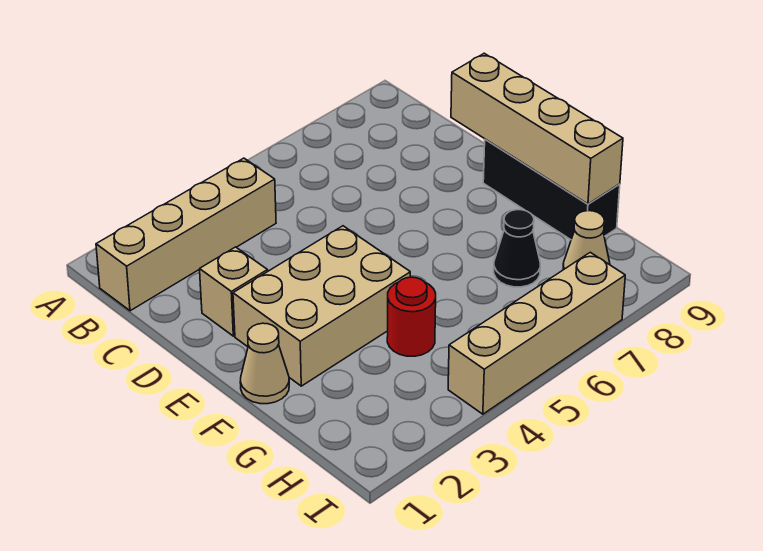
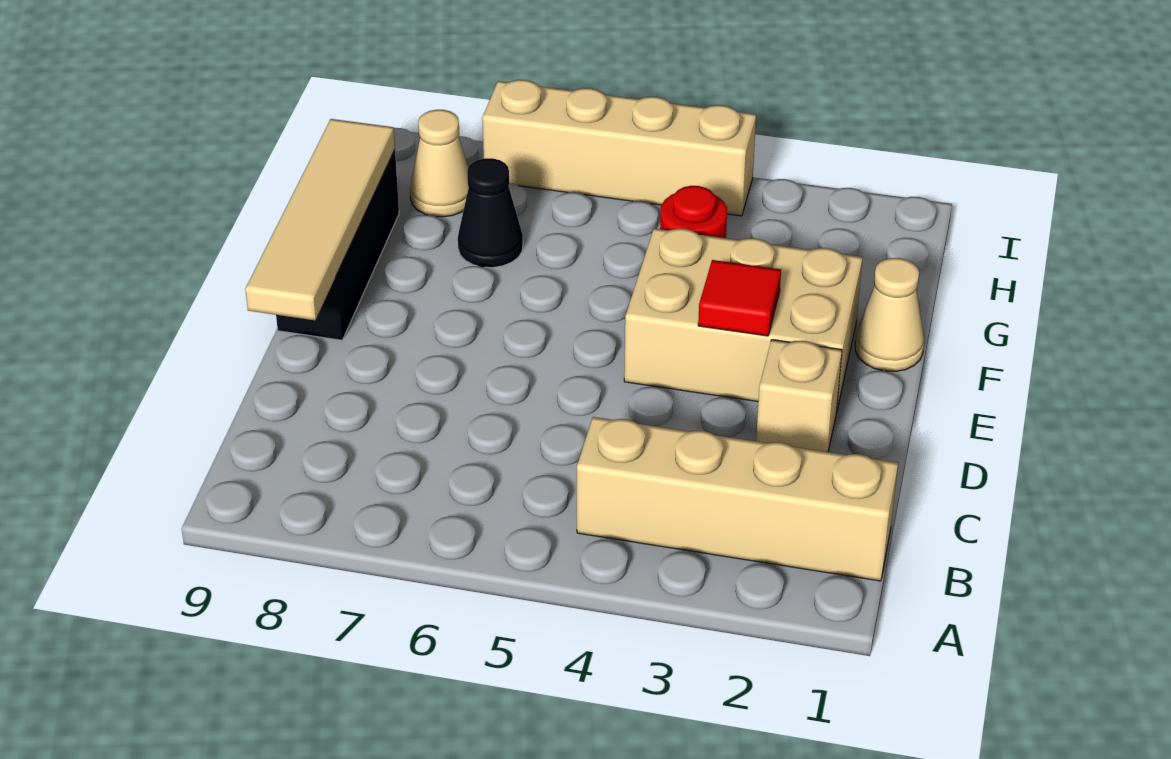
tan 1x4 brick [451,53,623,204] -> tan 1x4 tile [245,119,395,320]
none -> red 1x1 tile [698,260,781,336]

